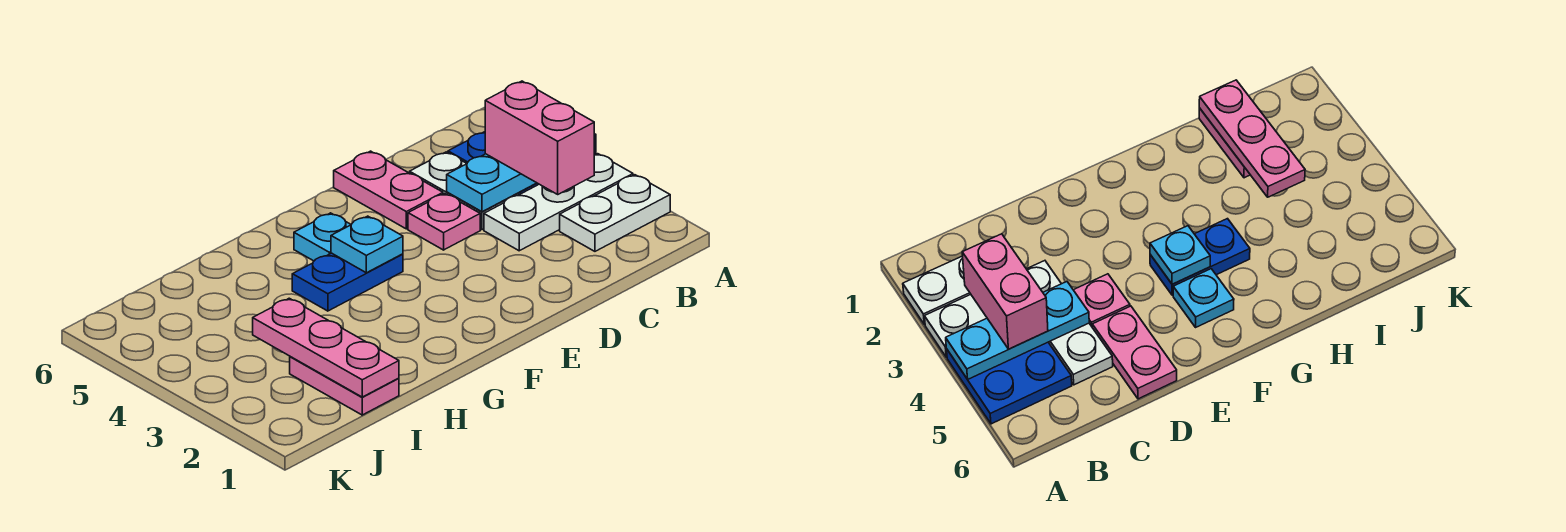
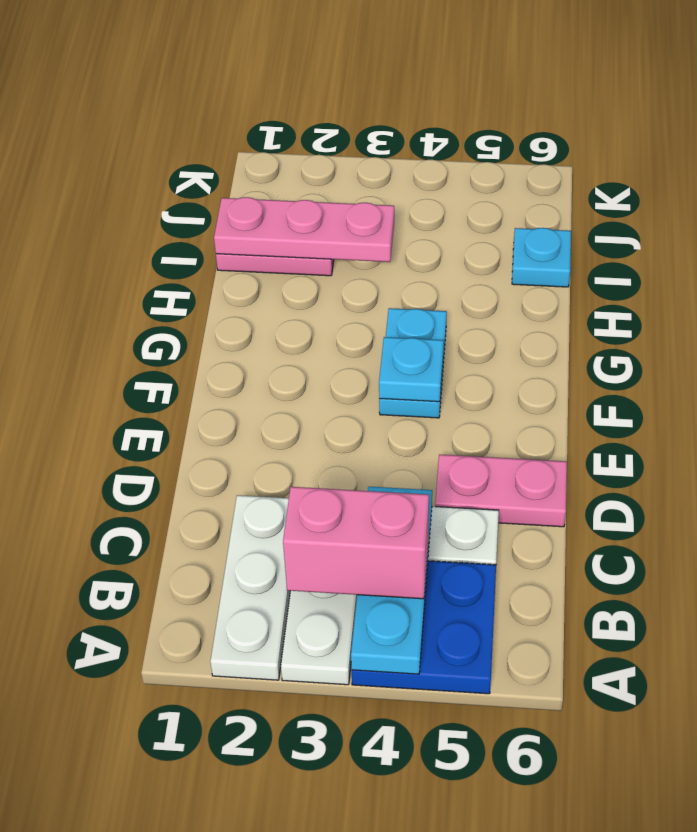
white 1x2 plate [560,175,670,251] -> white 1x3 plate [210,495,290,680]
pink 1x1 plate [408,194,480,250] -> none
blue 1x2 plate [292,253,403,311] -> cyan 1x2 plate [379,308,447,418]
cyan 1x1 plate [294,213,351,261] -> cyan 1x1 plate moved to [512,228,571,287]

